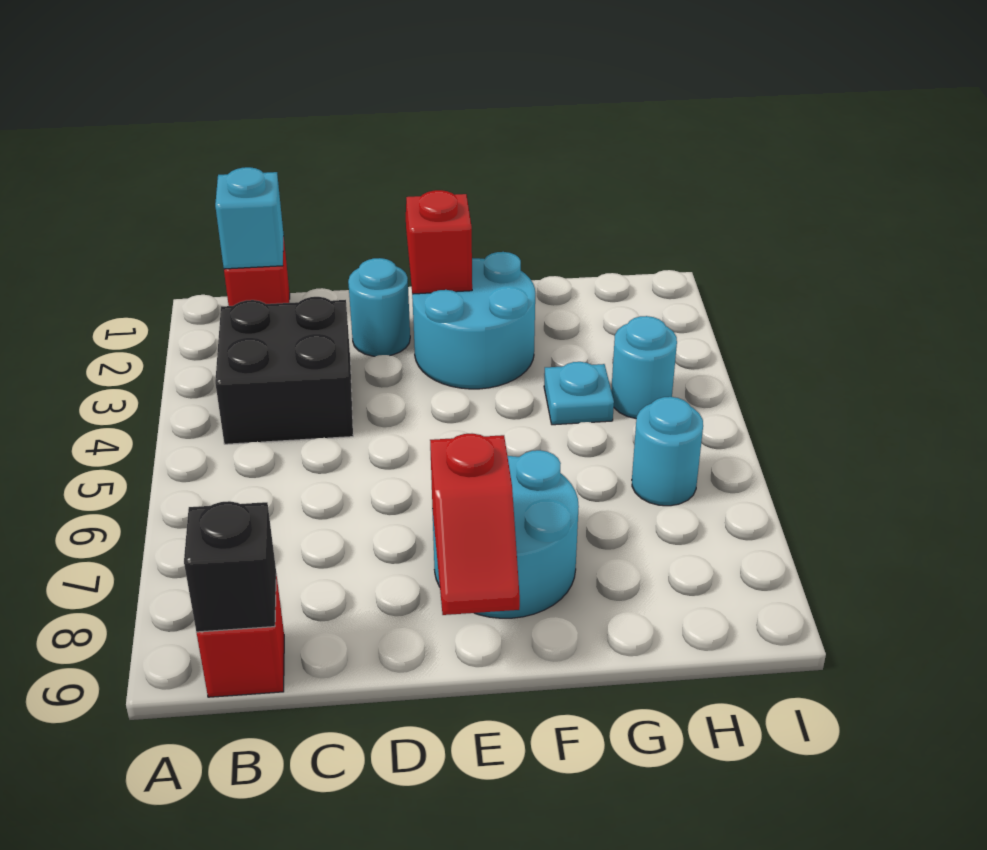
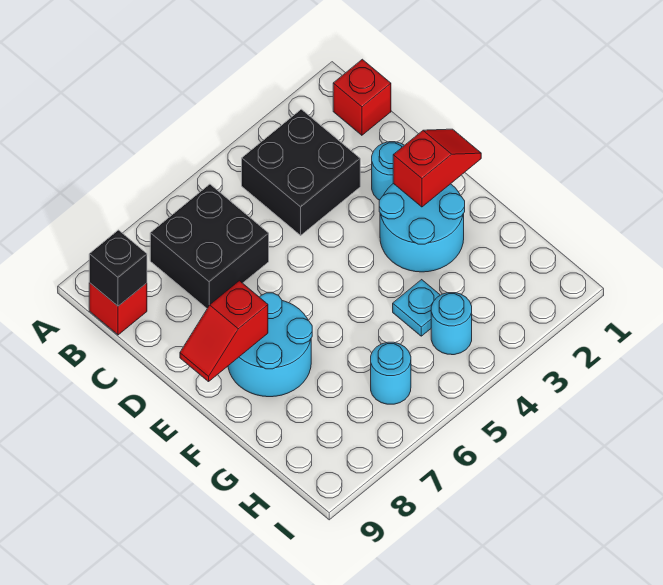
cyan 1x1 brick [215,167,284,269] -> none
none -> black 2x2 brick [150,184,269,308]

